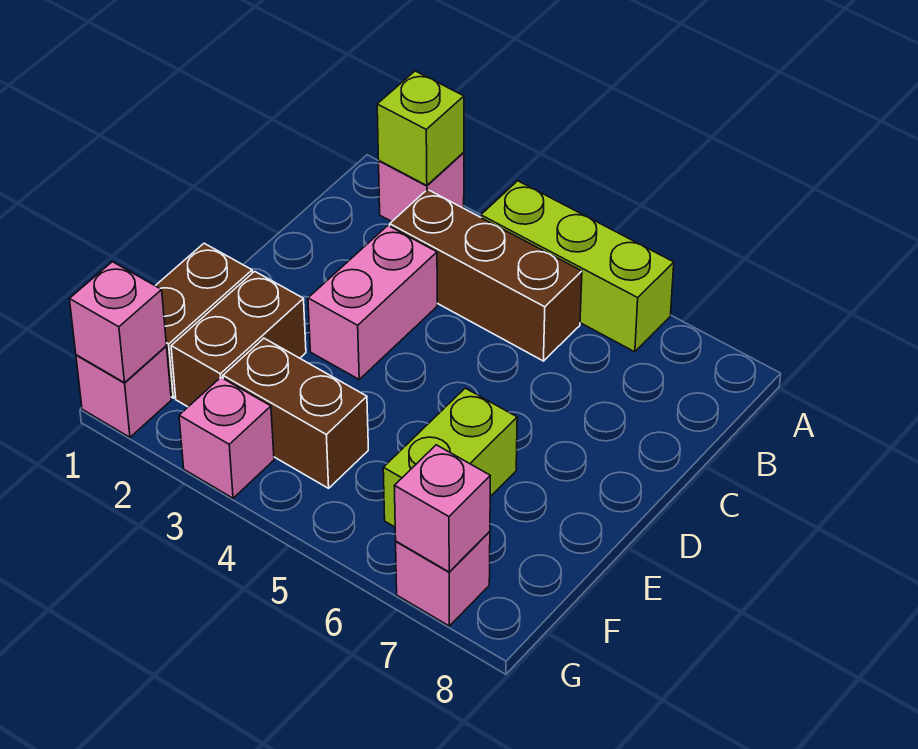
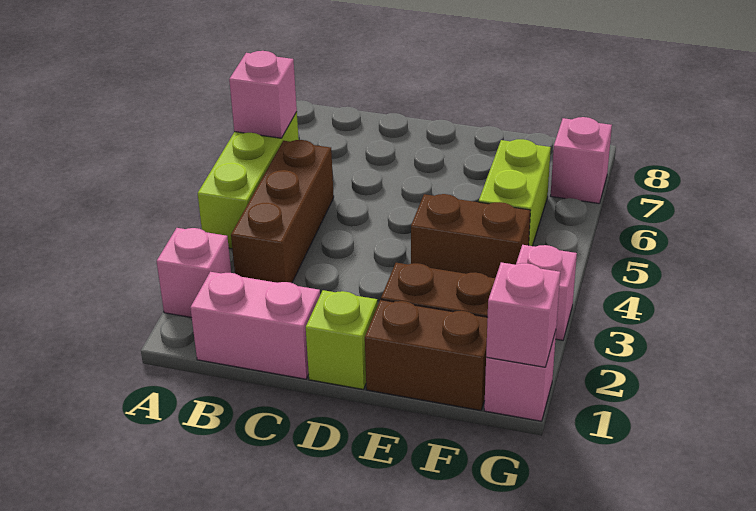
lime 1x1 brick [377,71,464,186] -> lime 1x1 brick moved to [306,290,378,389]
pink 1x2 brick [308,226,437,379] -> pink 1x2 brick moved to [190,272,320,379]
lime 1x2 brick [383,388,517,527] -> lime 1x2 brick turned to [479,139,551,246]
brown 1x2 brick [223,338,368,488] -> brown 1x2 brick turned to [411,194,530,278]
pink 1x1 brick [394,445,490,572] -> pink 1x1 brick moved to [229,51,297,138]

